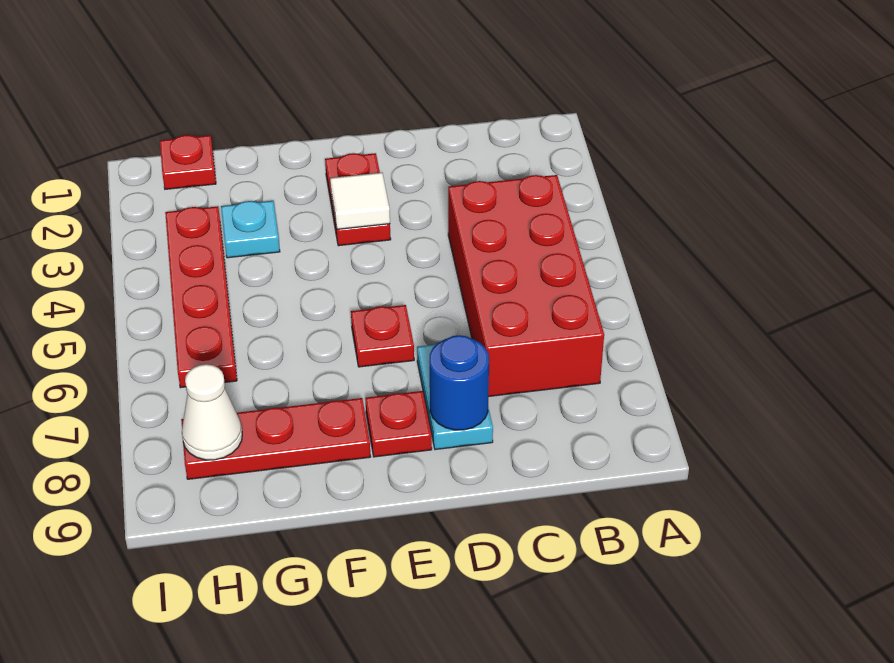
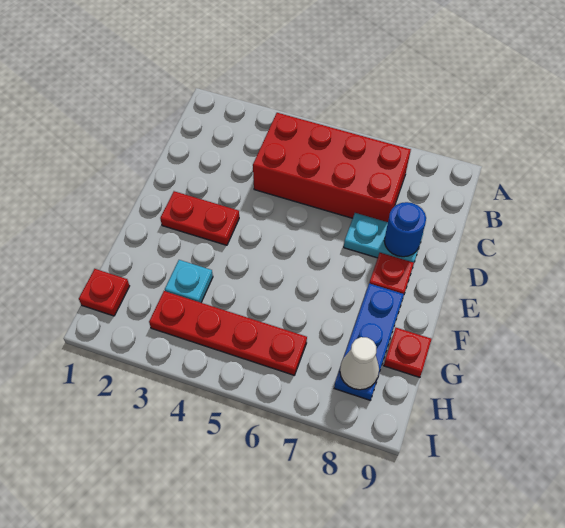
white 1x1 tile [330,173,390,229] -> none
red 1x1 plate [351,305,414,367] -> red 1x1 plate moved to [384,328,432,377]
red 1x3 plate [181,398,371,479] -> blue 1x3 plate [334,283,404,400]

